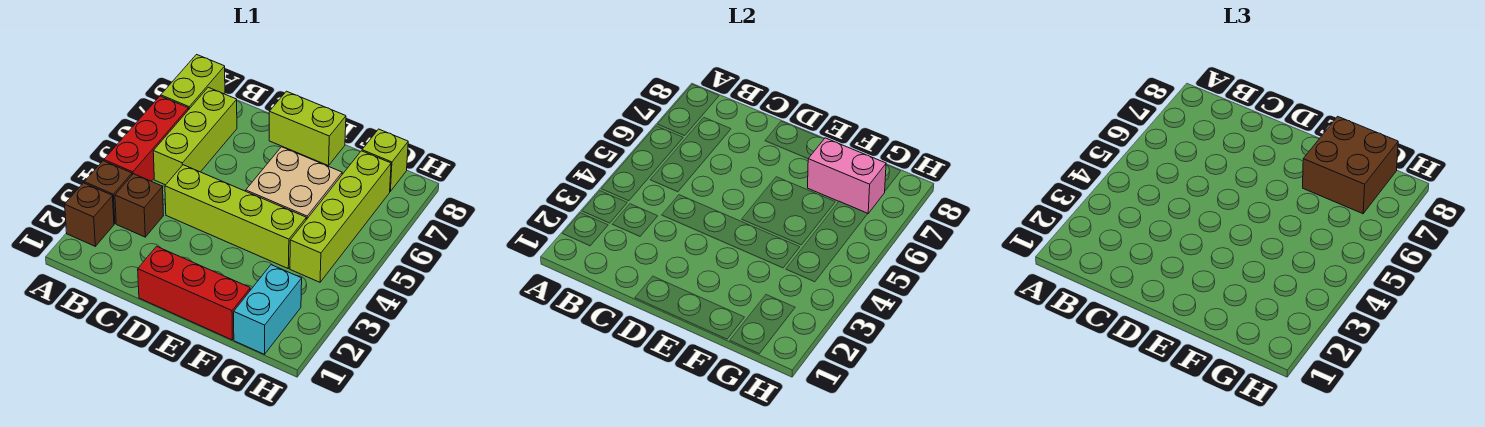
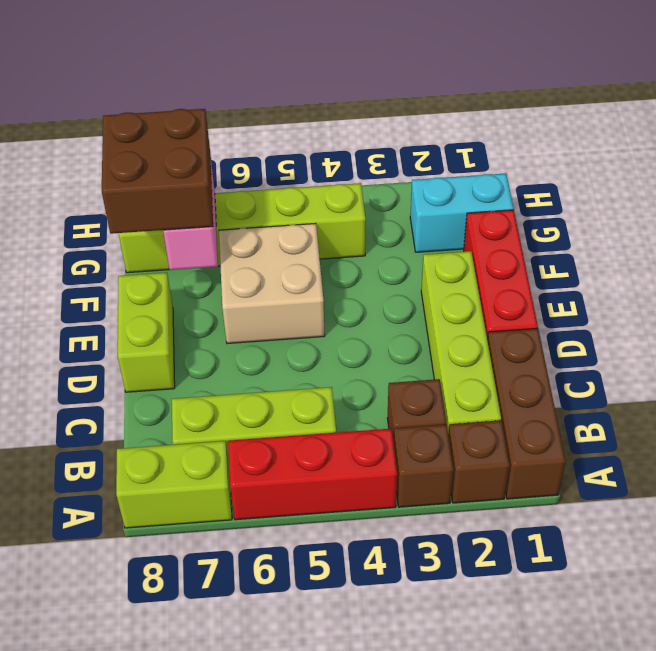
none -> brown 1x3 brick [487,328,566,499]
lime 1x4 brick [165,165,306,268] -> lime 1x4 brick moved to [421,251,501,433]

